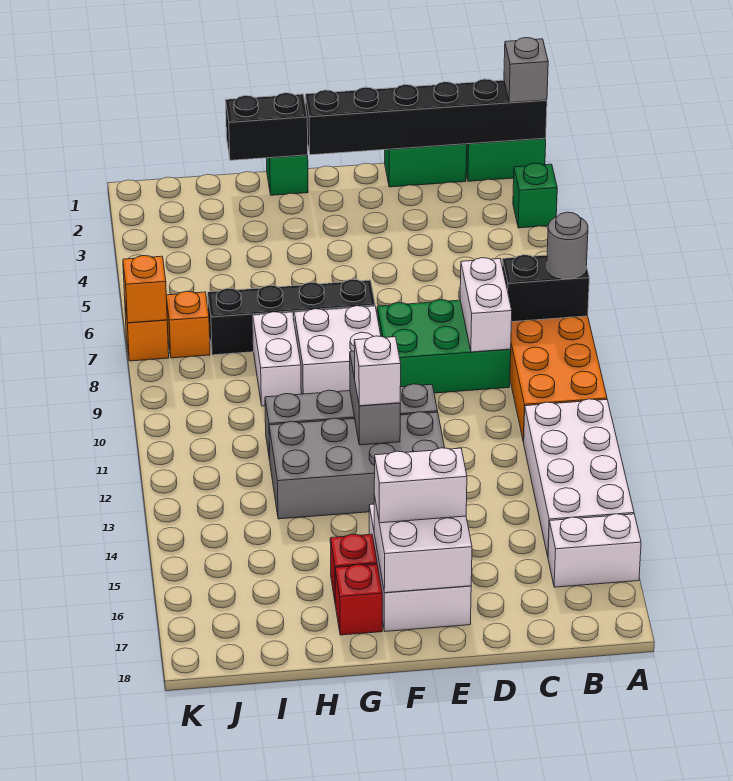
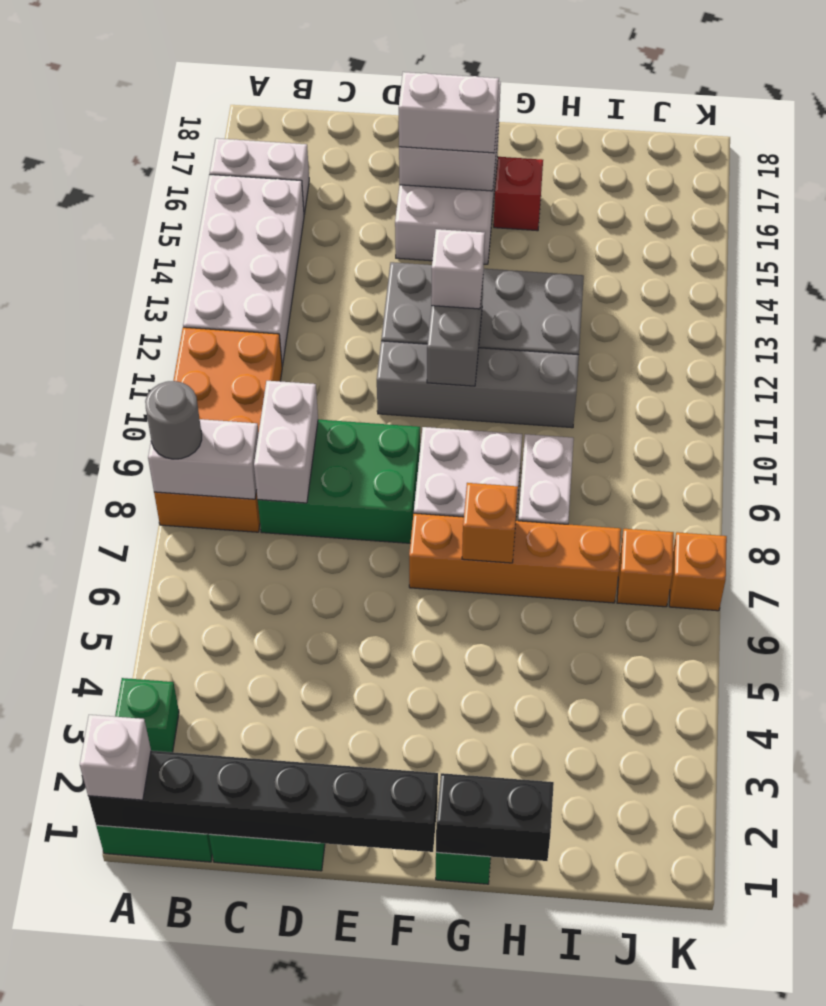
grey 1x1 brick [504,38,548,103] -> white 1x1 brick [80,715,151,800]
black 1x2 brick [502,255,589,322] -> white 1x2 brick [148,419,259,499]
black 1x4 brick [208,279,375,355] -> orange 1x4 brick [409,513,621,603]
red 1x1 brick [335,564,382,635] -> none
orange 1x1 brick [123,256,167,323] -> orange 1x1 brick moved to [462,483,518,563]

